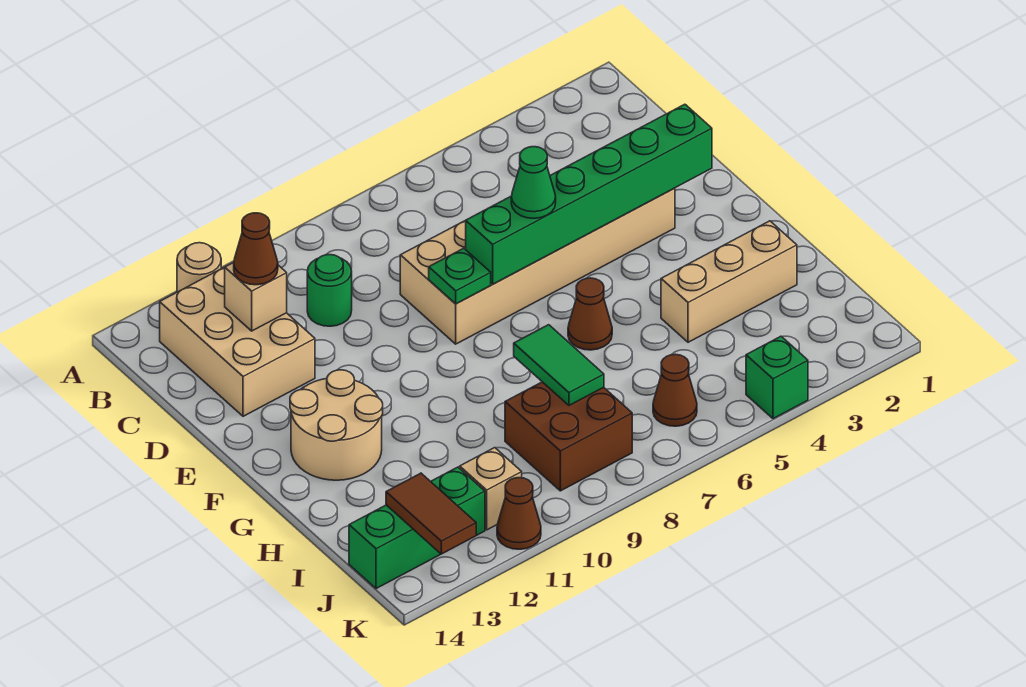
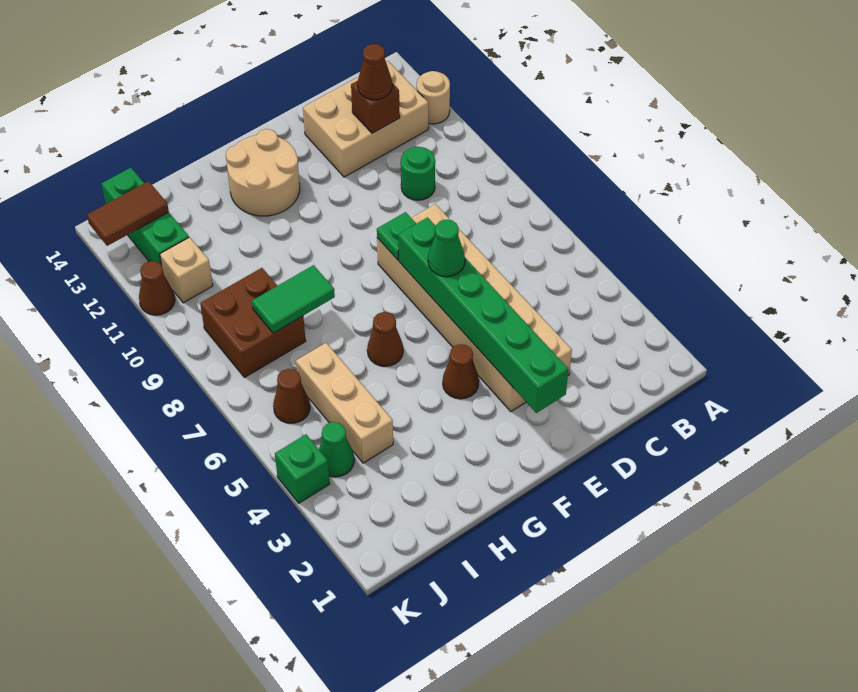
tan 1x1 brick [225,262,287,331] -> brown 1x1 brick [351,81,400,133]
none -> brown 1x1 cone [443,344,479,399]
tan 1x3 brick [661,221,797,342] -> tan 1x3 brick moved to [296,343,393,463]
none -> green 1x1 cone [319,422,354,477]

